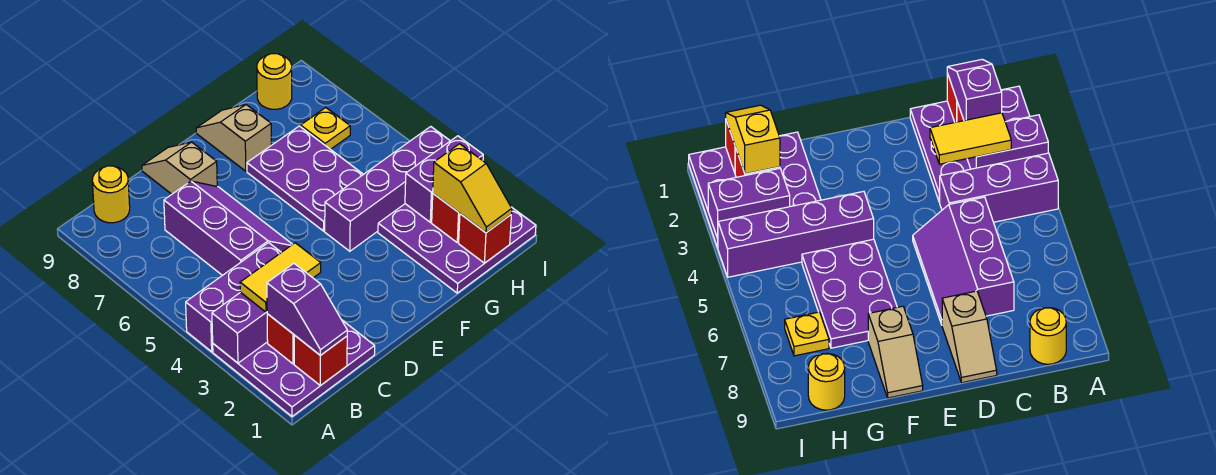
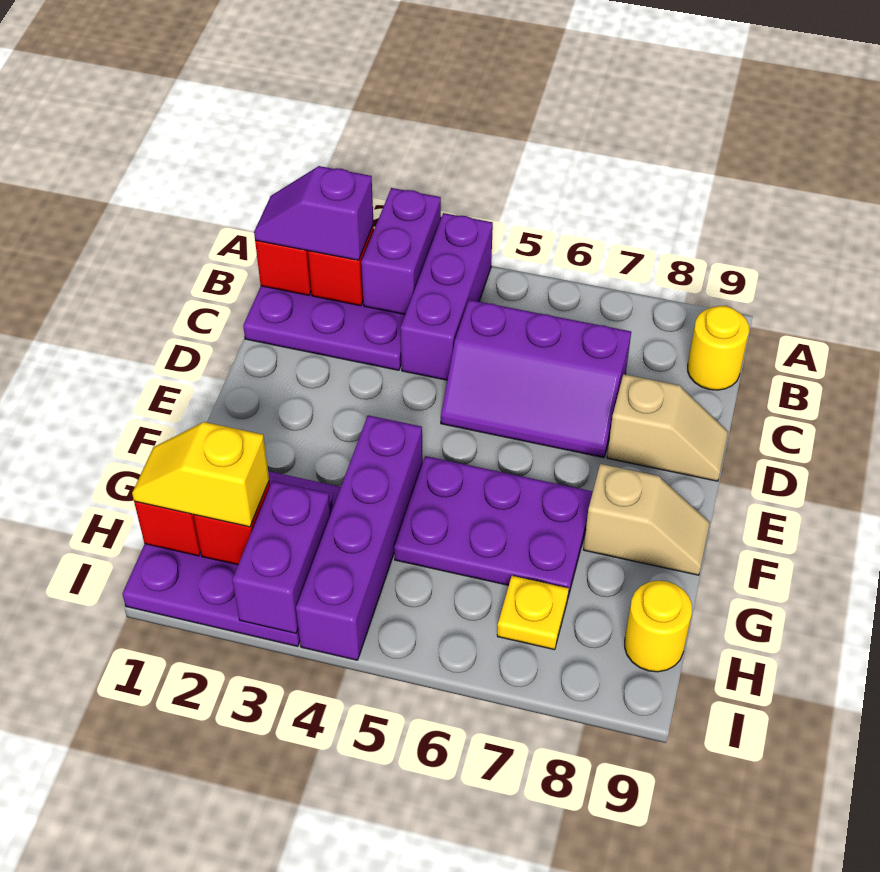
yellow 1x2 tile [240,243,321,312] -> none

